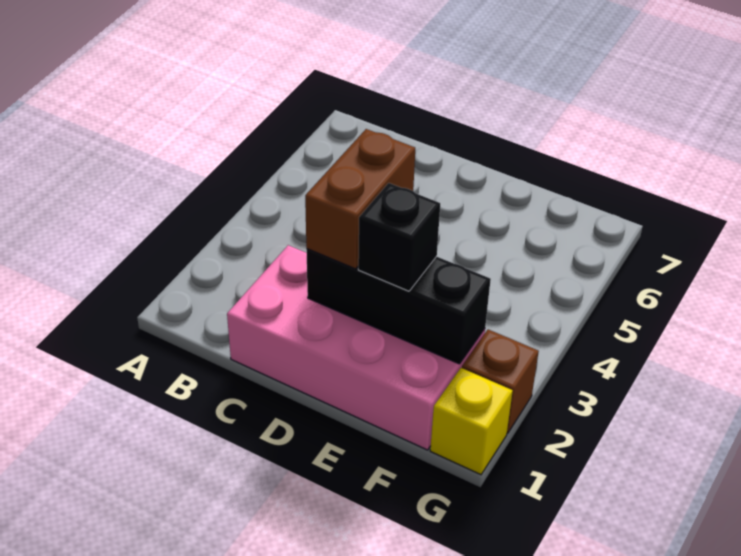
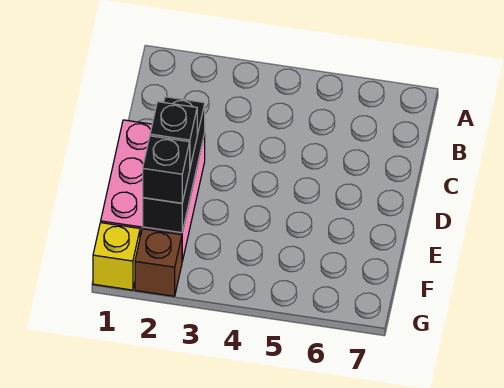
pink 2x4 brick [227,245,485,450] -> pink 2x3 brick [101,120,205,261]
brown 1x2 brick [305,129,415,269] -> none
none -> black 1x1 brick [143,136,190,203]

